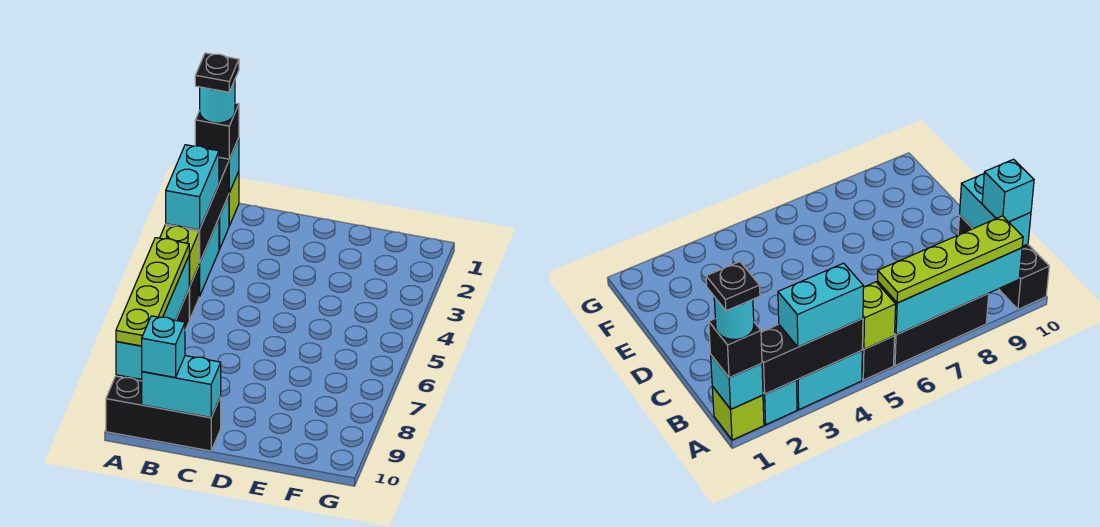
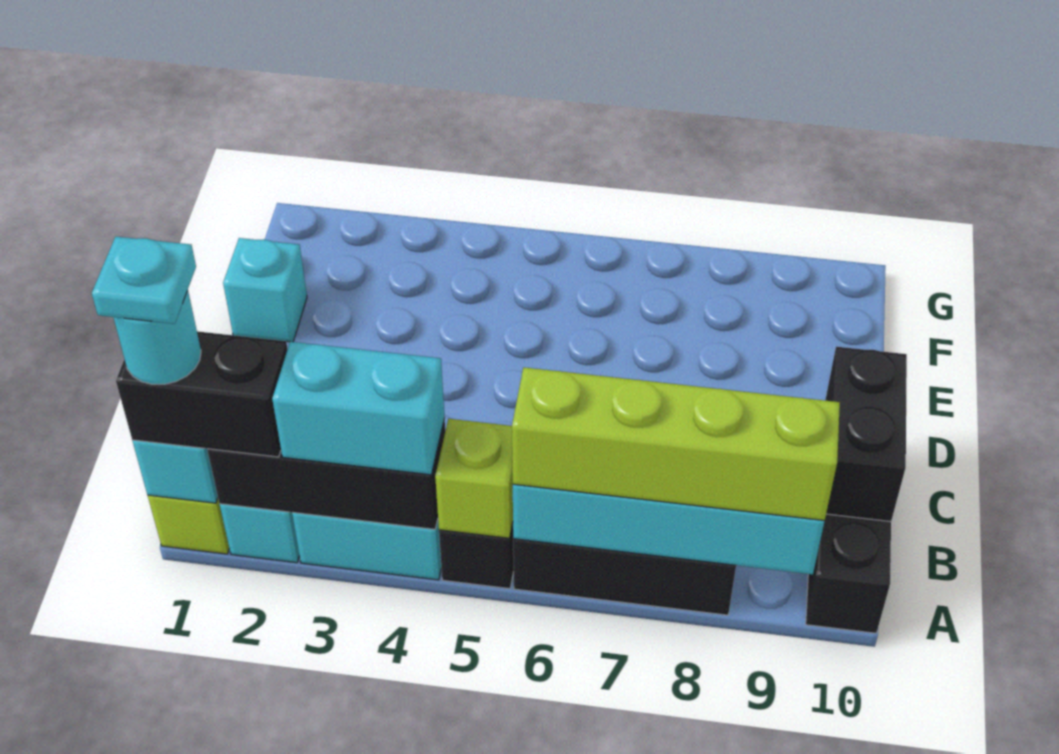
black 1x1 brick [195,103,239,159] -> black 1x2 brick [116,331,288,457]
black 1x1 plate [195,53,239,92] -> cyan 1x1 plate [92,236,196,324]
lime 1x4 plate [116,238,189,346] -> lime 1x4 brick [512,367,840,521]
cyan 1x2 brick [142,356,221,418] -> black 1x2 brick [825,347,907,522]
cyan 1x1 brick [142,316,185,377] -> cyan 1x1 brick moved to [223,238,307,342]

